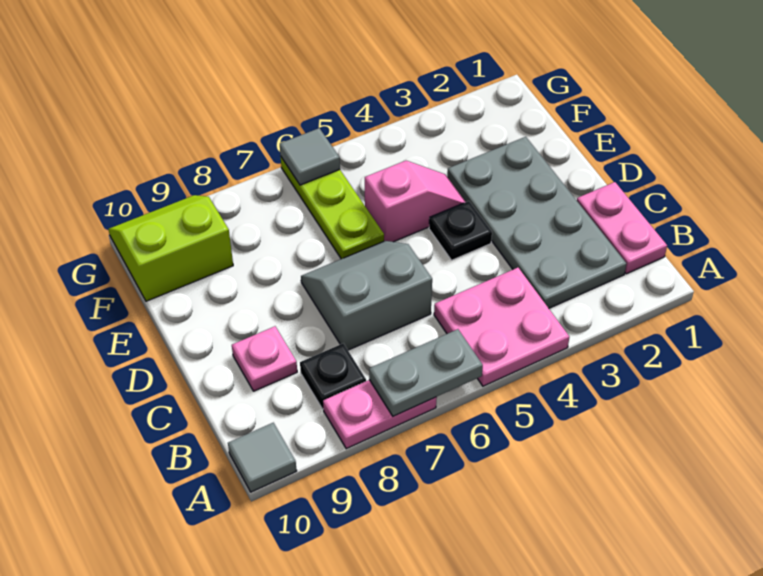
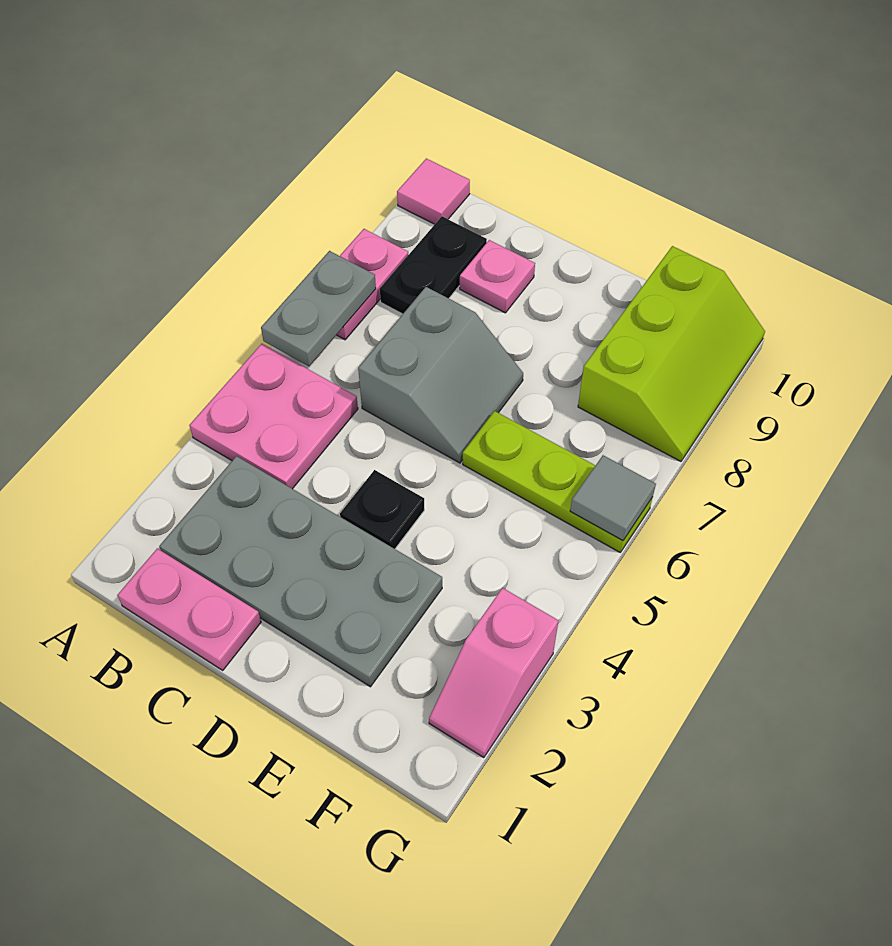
grey 1x1 tile [228,423,297,492] -> pink 1x1 tile [397,159,470,224]
black 1x1 plate [300,344,366,409] -> black 1x2 plate [380,216,487,314]
pink 1x2 slope [365,161,465,242] -> pink 1x2 slope moved to [429,588,559,758]
lime 2x2 slope [108,195,233,301] -> lime 2x3 slope [578,246,765,461]

